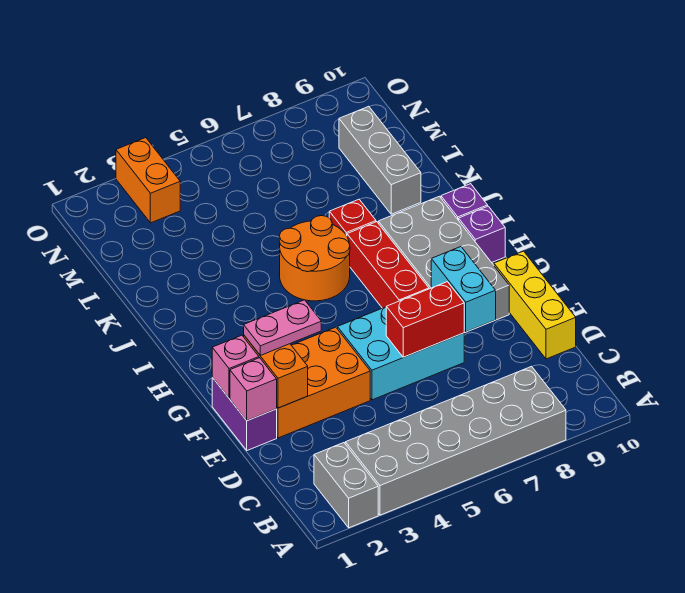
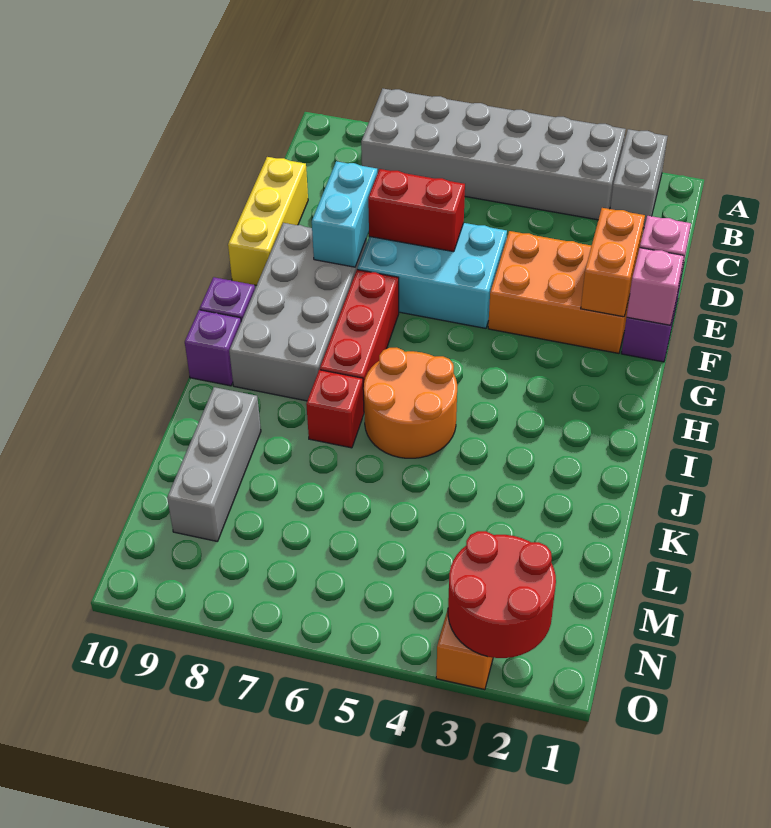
pink 1x2 plate [244,300,321,355] -> none
none -> red 2x2 round brick [448,531,556,658]

